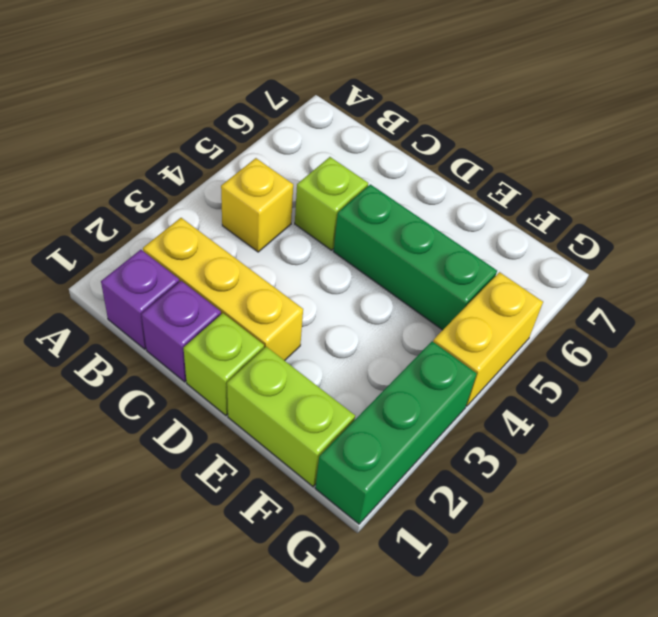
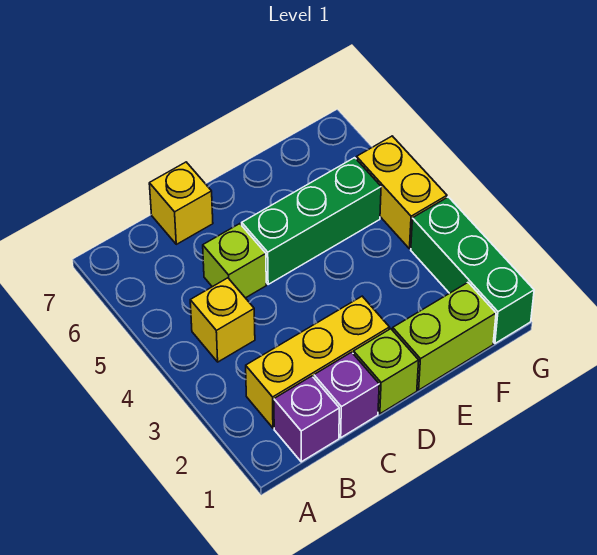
none -> yellow 1x1 brick [149,162,213,244]

